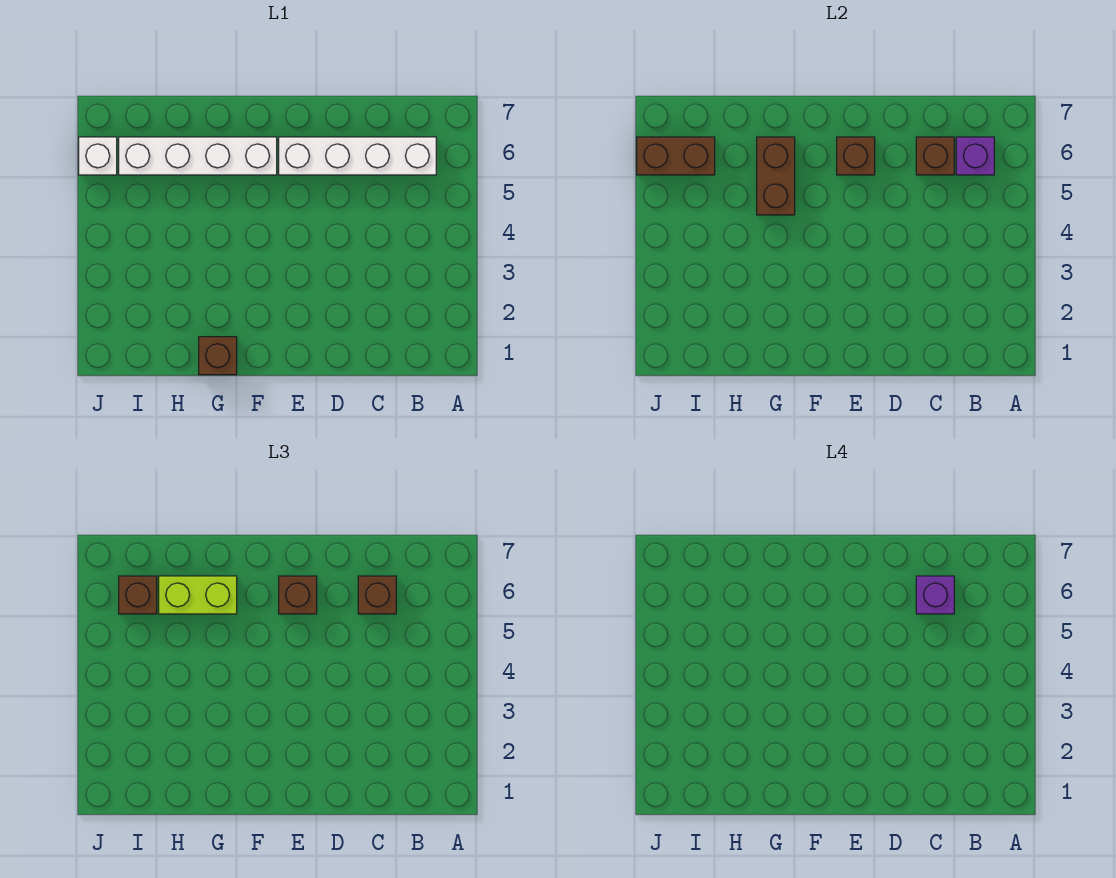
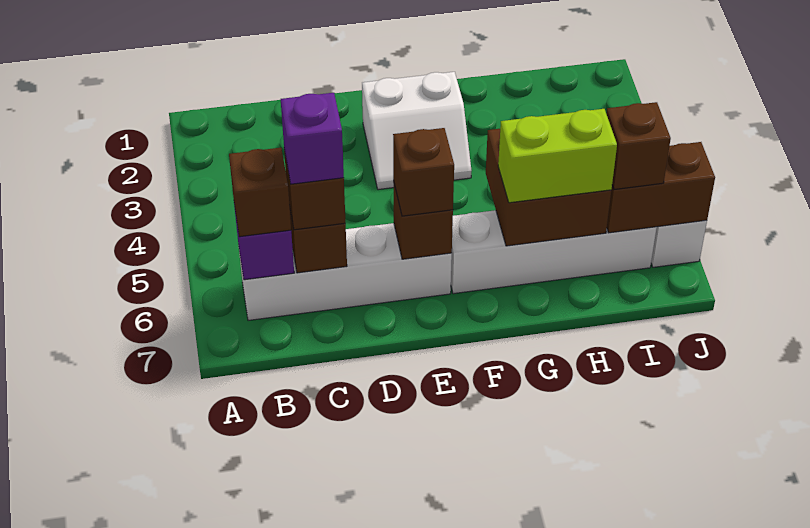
none -> white 2x2 slope [362,72,471,190]
brown 1x1 brick [199,337,237,375] -> brown 1x1 brick moved to [229,148,291,237]
brown 1x2 brick [757,137,795,215] -> brown 2x2 brick [486,129,611,246]

